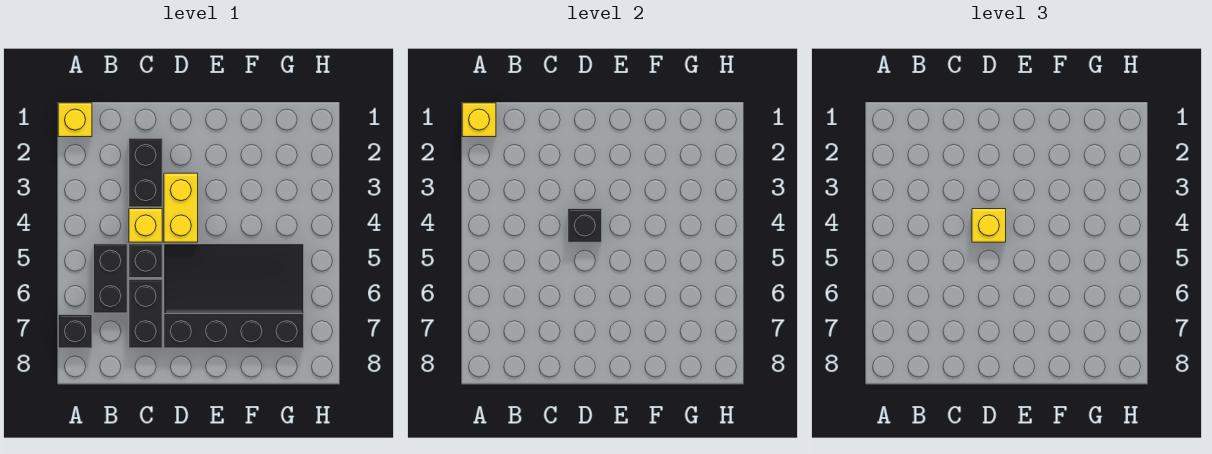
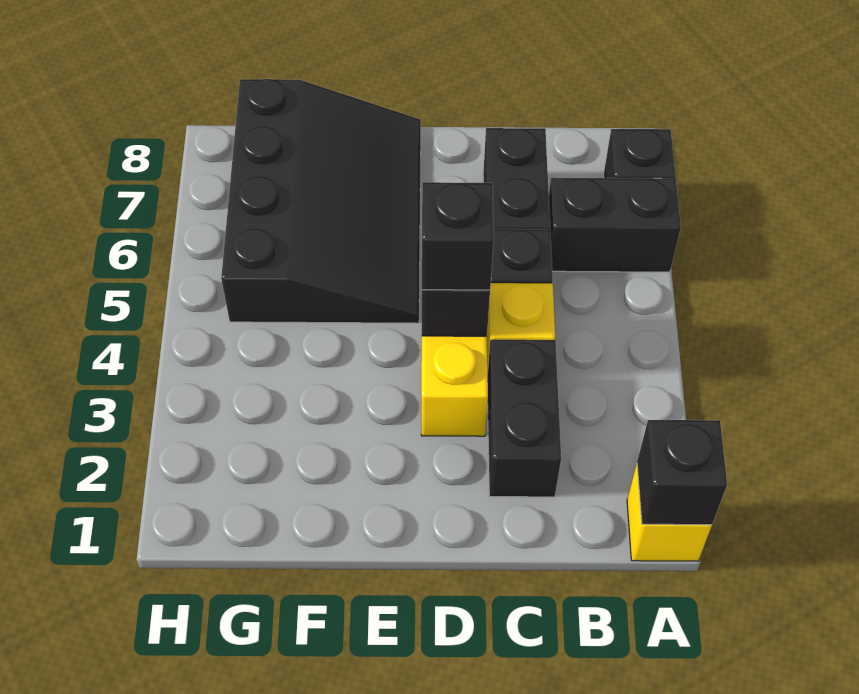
yellow 1x1 brick [462,103,496,137] -> black 1x1 brick [637,420,727,525]
black 1x2 brick [94,244,127,313] -> black 1x2 brick turned to [549,178,681,272]
yellow 1x1 brick [972,209,1006,242] -> black 1x1 brick [422,182,494,290]
black 3x4 slope [164,244,304,348] -> black 3x4 slope turned to [221,79,421,323]

